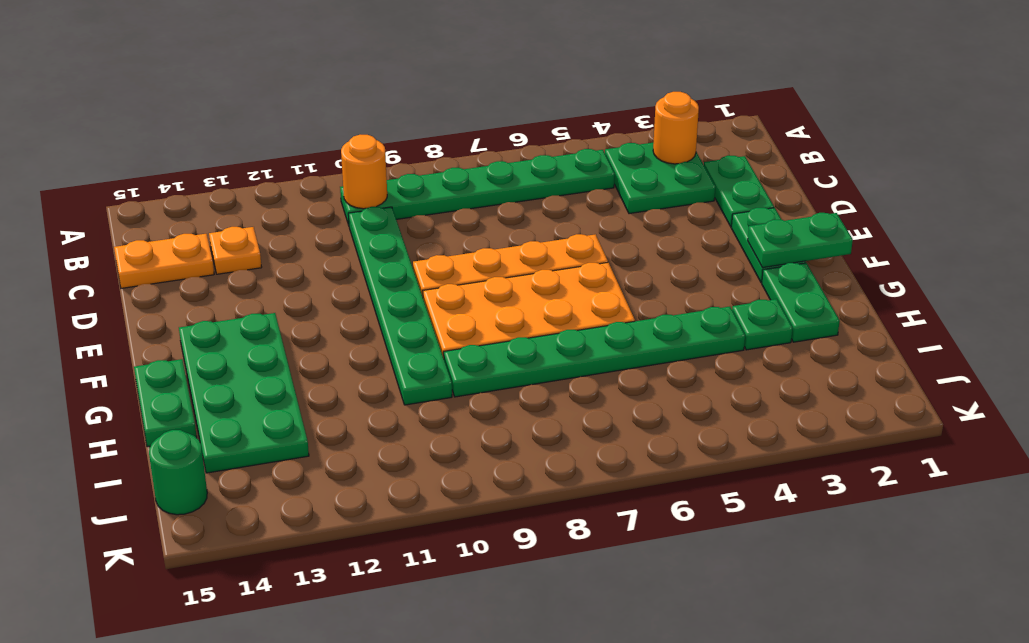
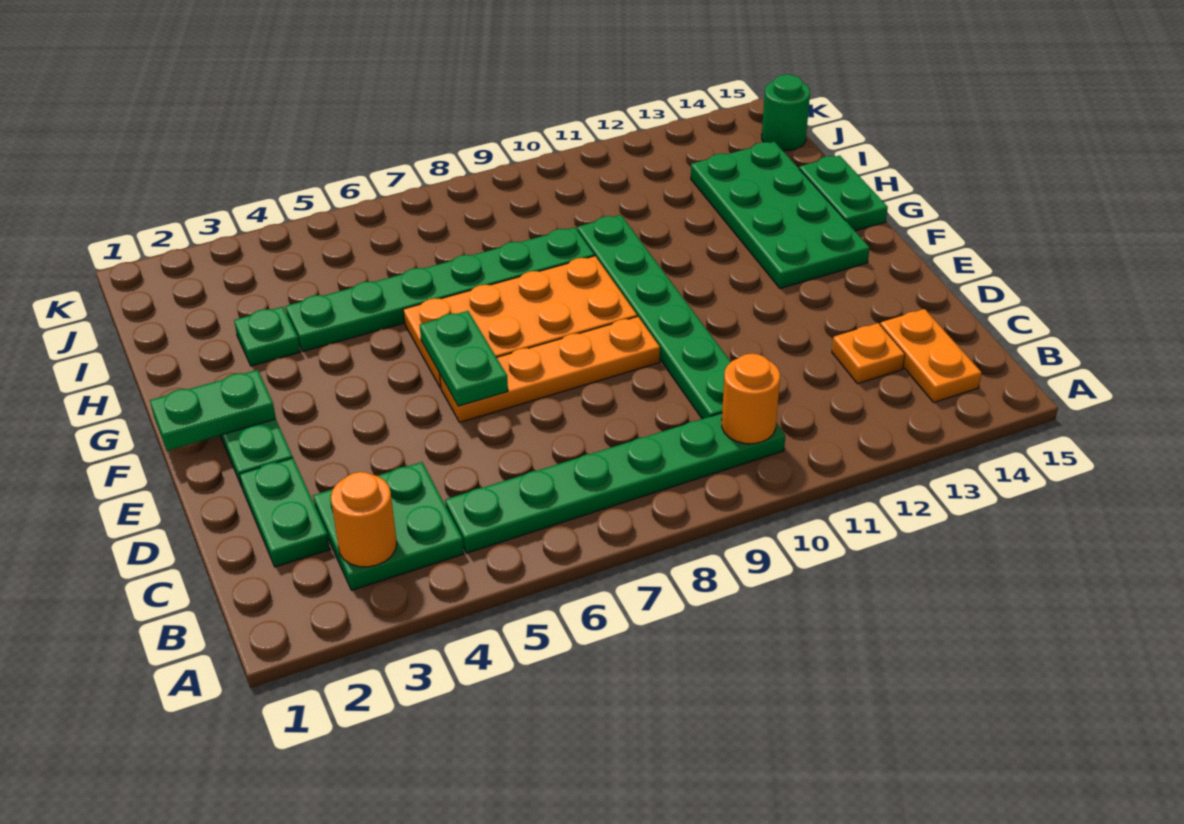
orange 1x2 plate [114,234,214,288] -> orange 1x2 plate turned to [880,309,982,402]
green 1x2 plate [762,263,840,342] -> green 1x2 plate moved to [420,311,508,406]

